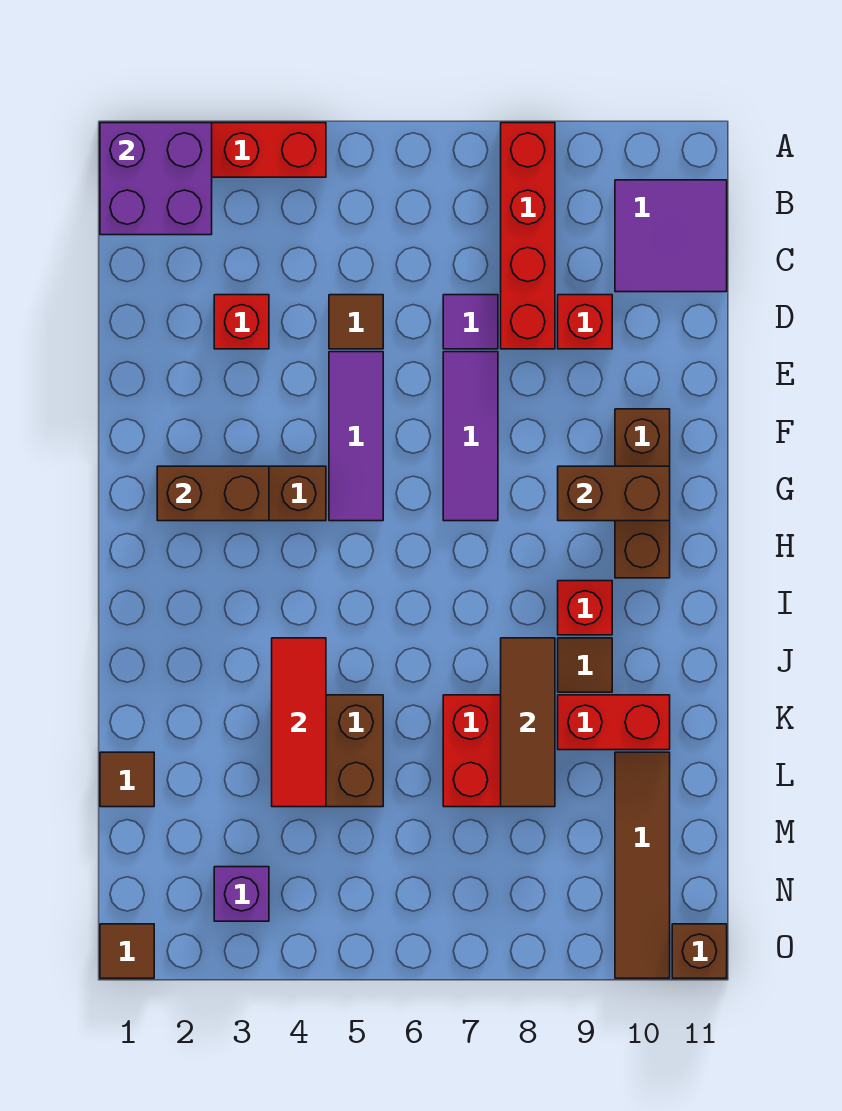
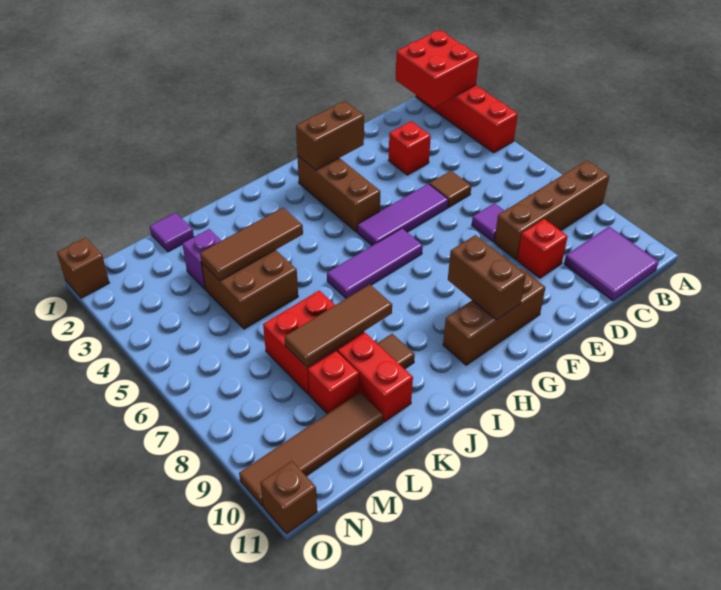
purple 2x2 brick [100,123,212,235] -> red 2x2 brick [396,30,479,107]
red 1x4 brick [501,123,555,349] -> brown 1x4 brick [494,160,609,260]
purple 1x3 tile [443,352,498,521] -> purple 1x3 tile moved to [327,228,423,298]
brown 1x2 brick [157,466,269,521] -> brown 1x2 brick turned to [296,101,364,170]
red 1x1 brick [558,581,612,635] -> red 1x1 brick moved to [308,351,359,414]
red 1x3 tile [272,638,326,807] -> brown 1x3 tile [200,208,303,281]
brown 1x1 tile [100,752,154,807] -> purple 1x1 tile [150,213,194,252]
purple 1x1 brick [214,867,269,921] -> purple 1x1 brick moved to [182,229,221,289]
brown 1x1 tile [100,924,154,978] -> brown 1x1 brick [57,238,109,298]

